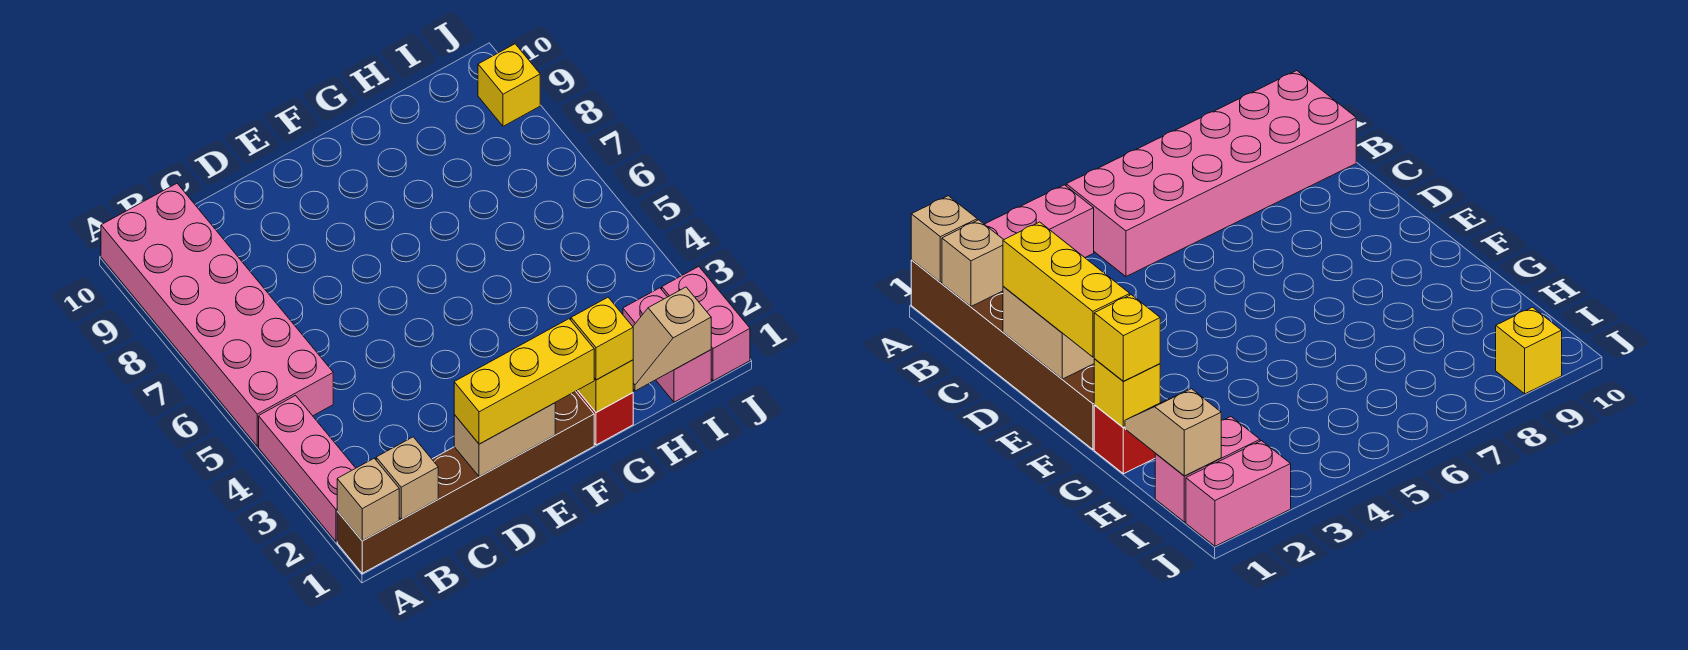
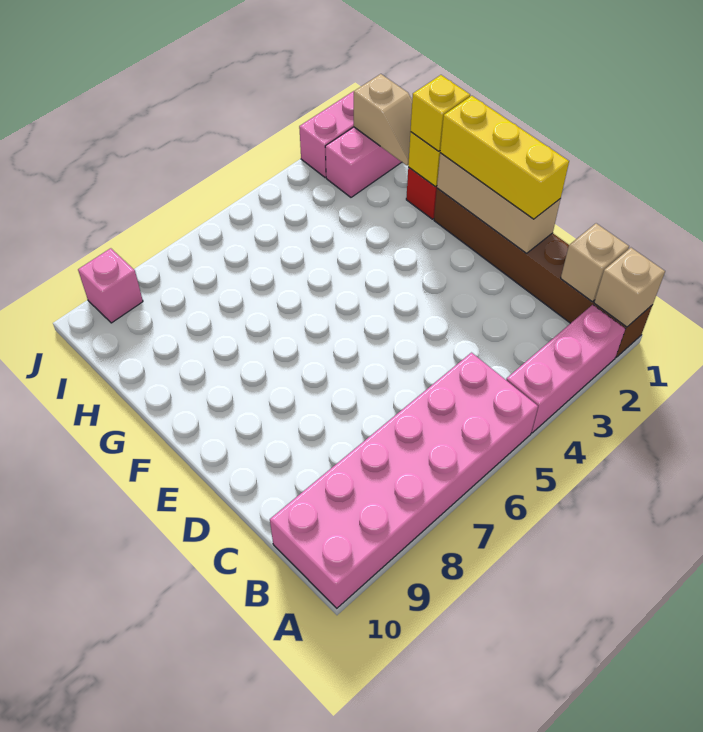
tan 1x2 brick [454,403,555,477] -> tan 1x3 brick [437,153,560,253]
yellow 1x1 brick [478,44,540,126] -> pink 1x1 brick [78,248,143,323]

